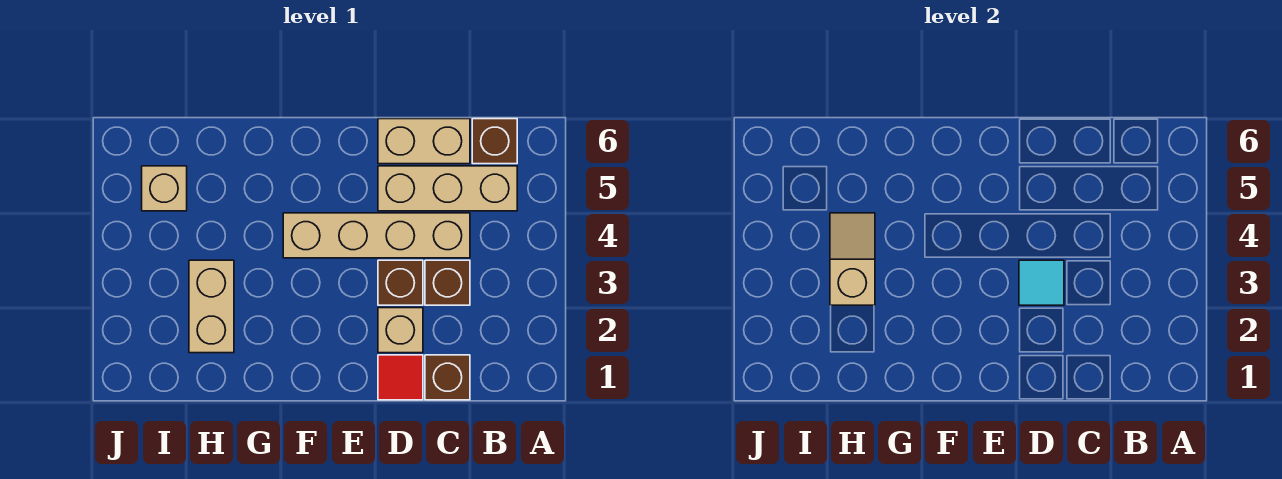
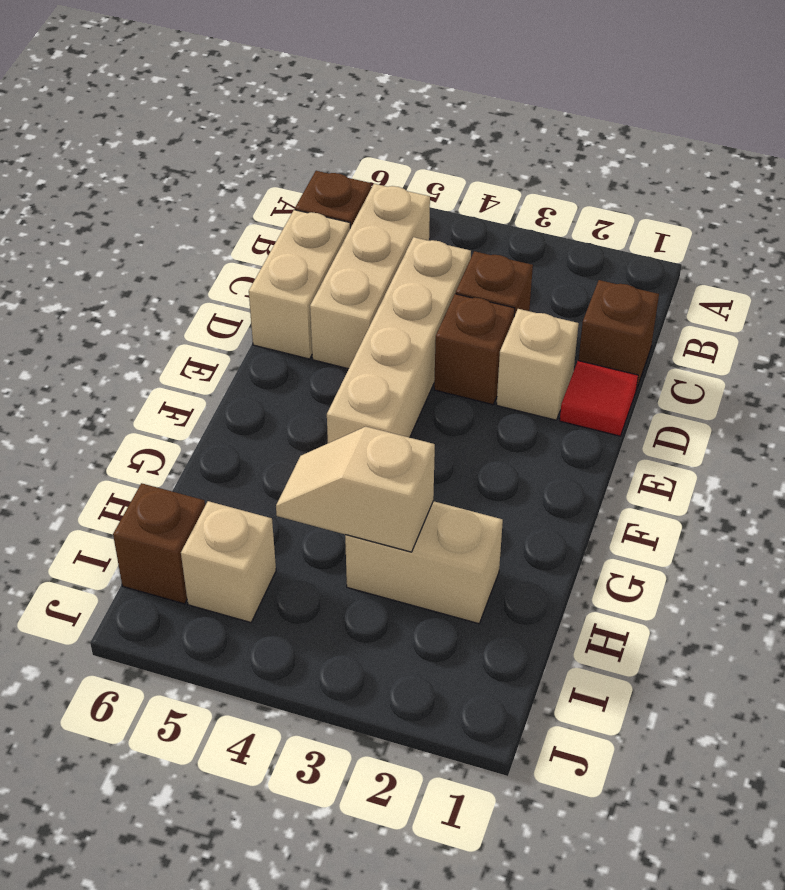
cyan 1x1 tile [1019,260,1064,305] -> none
none -> brown 1x1 brick [113,483,205,604]

